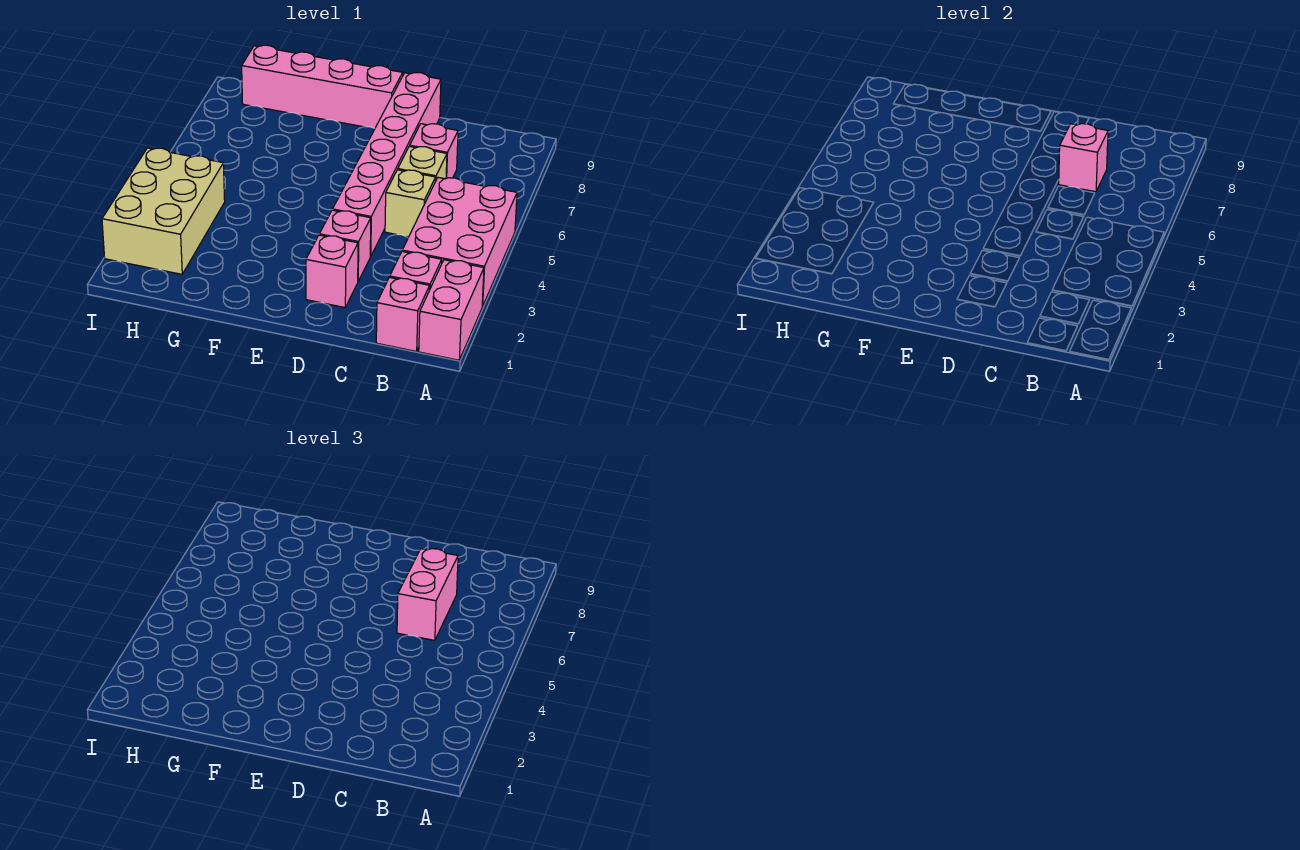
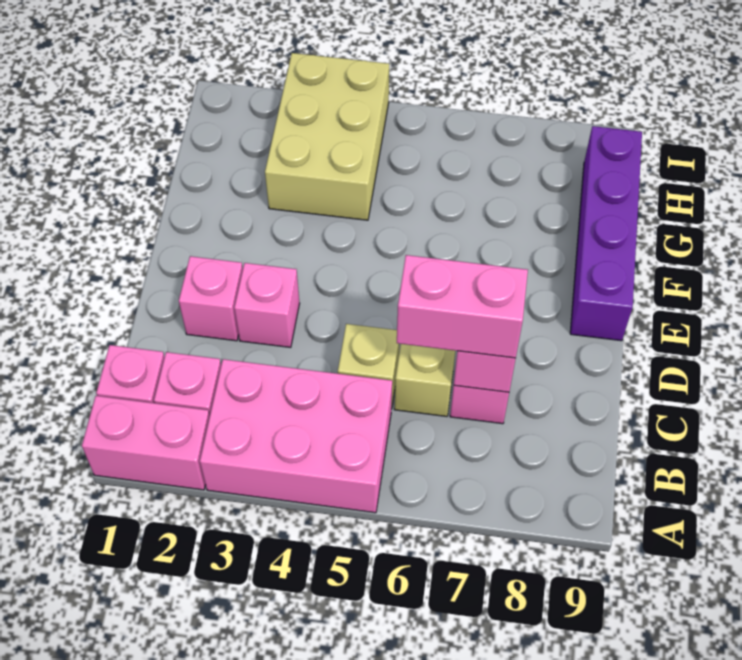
pink 1x6 brick [333,73,441,256] -> none
pink 1x4 brick [242,45,403,128] -> purple 1x4 brick [570,126,642,341]
tan 2x3 brick [102,148,225,274] -> tan 2x3 brick turned to [265,53,389,220]

